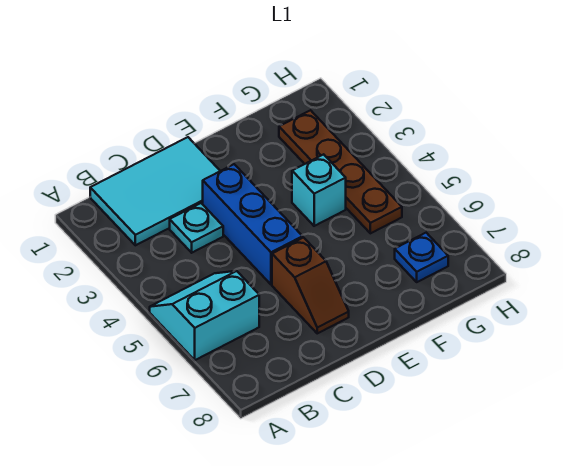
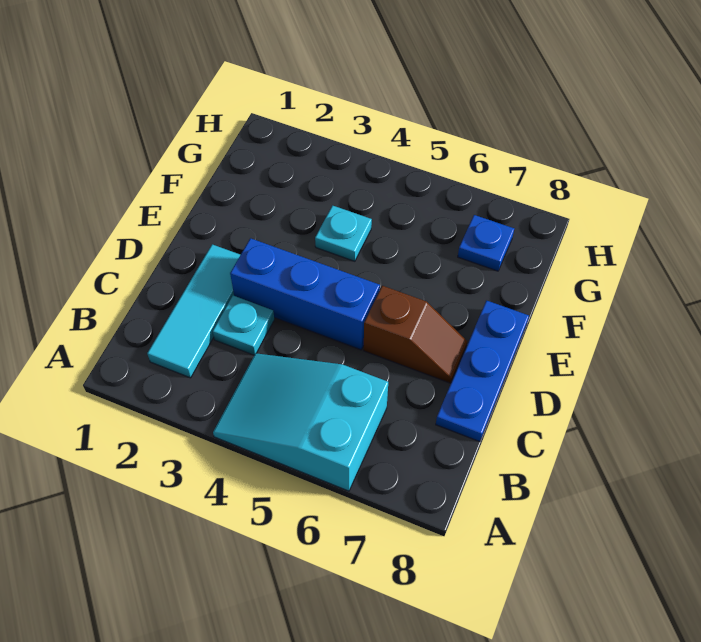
cyan 2x2 slope [150,271,259,360] -> cyan 2x3 slope [213,353,388,491]
cyan 2x3 tile [90,137,220,245] -> cyan 1x3 tile [147,244,240,378]
none -> blue 1x3 plate [436,300,529,442]
cyan 1x1 brick [292,154,346,226] -> cyan 1x1 plate [315,206,372,261]
brown 1x4 plate [279,110,402,233] -> none

